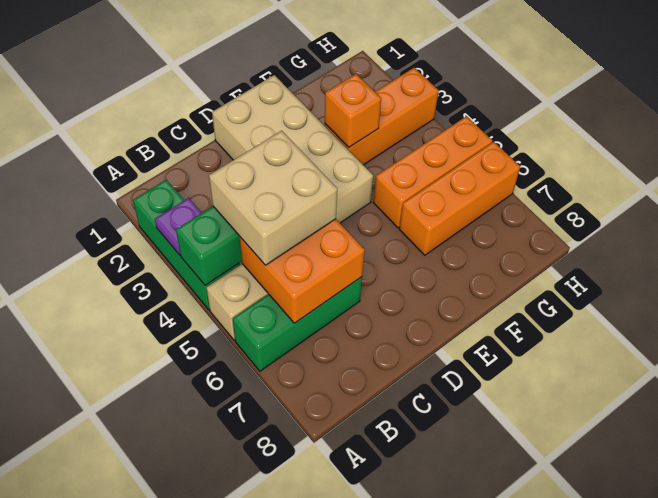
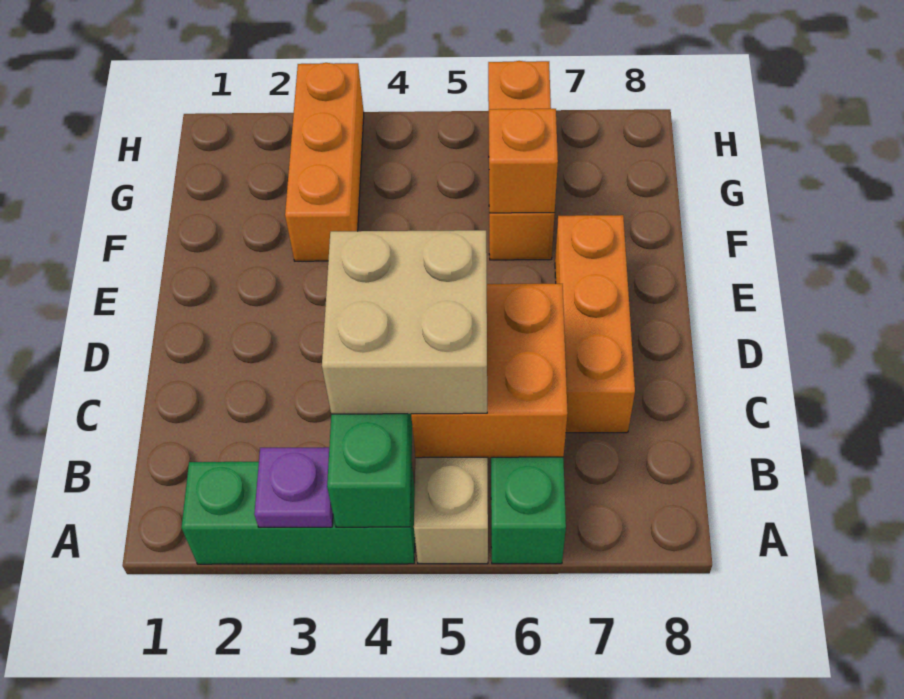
tan 2x4 brick [212,75,373,223] -> none
orange 1x1 brick [325,74,381,147] -> orange 1x1 brick moved to [489,109,558,213]
orange 1x3 brick [373,116,492,228] -> orange 1x3 brick moved to [555,215,635,433]

